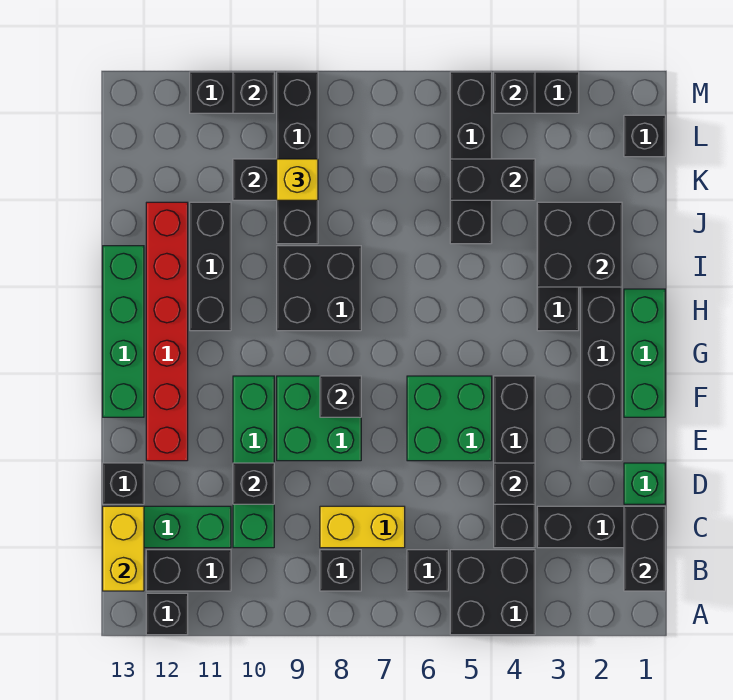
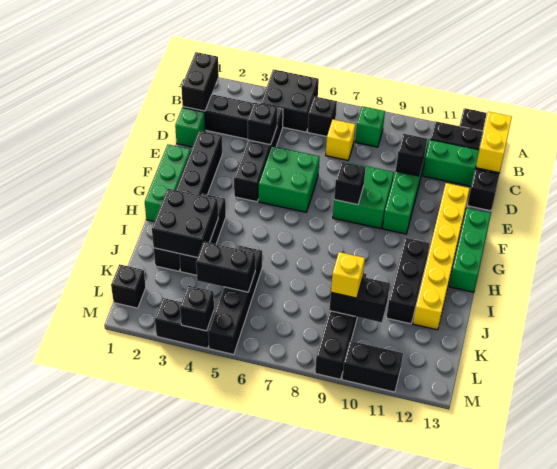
black 1x1 brick [320,550,361,591] -> green 1x1 brick [355,106,385,147]
yellow 1x2 brick [320,506,405,548] -> yellow 1x1 brick [326,120,355,160]
red 1x6 brick [146,202,188,461] -> yellow 1x6 brick [413,183,470,330]
green 1x4 brick [103,246,144,417] -> green 1x3 brick [449,208,491,292]
black 2x2 brick [277,246,361,331] -> none
black 1x1 brick [233,72,274,113] -> none

